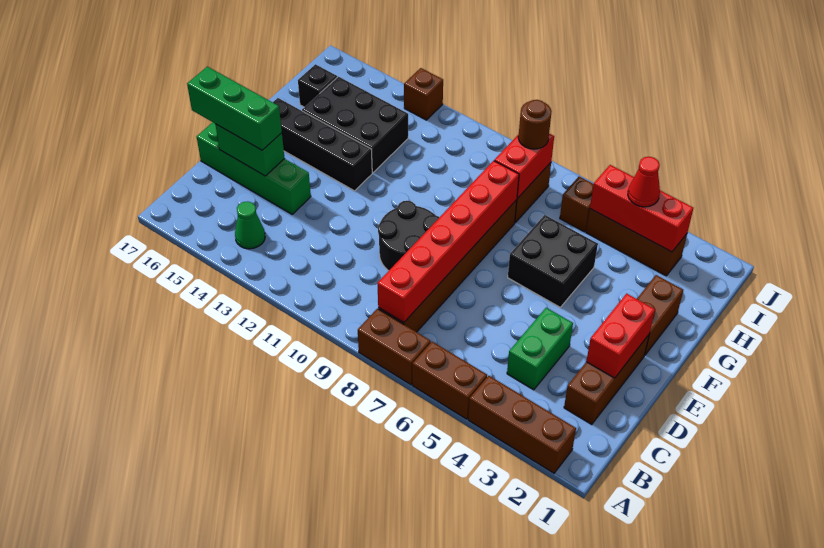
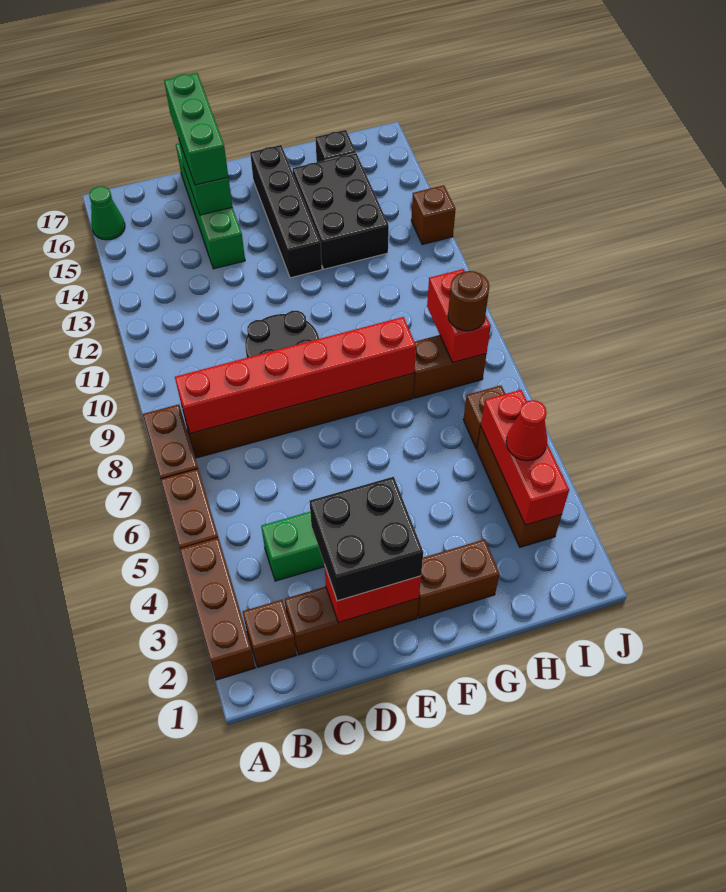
none -> brown 1x1 brick [243,600,296,667]
green 1x1 cone [235,202,265,249] -> green 1x1 cone moved to [89,186,125,240]
black 2x2 brick [508,215,598,307] -> black 2x2 brick moved to [310,477,423,601]
red 1x2 brick [494,134,554,198] -> red 1x2 brick turned to [427,269,491,362]

